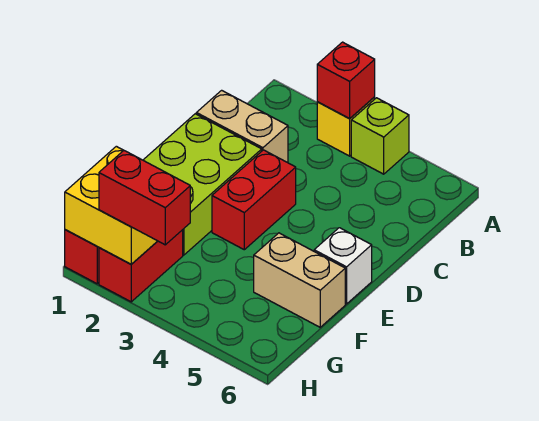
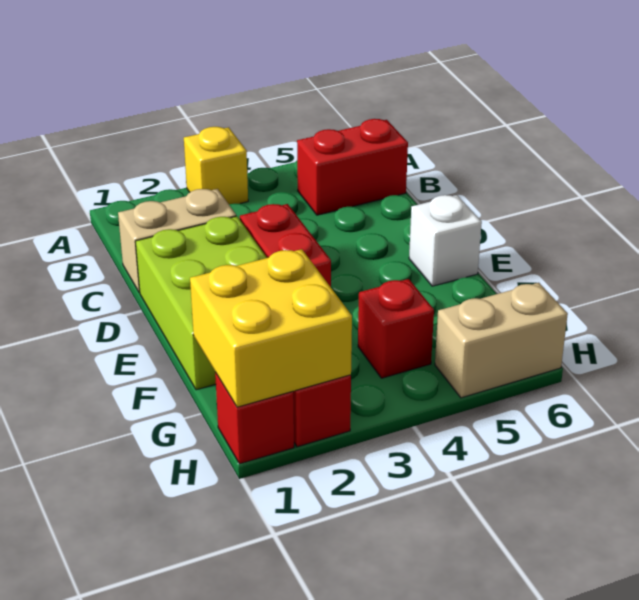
red 1x1 brick [317,42,375,119] -> red 1x1 brick moved to [358,279,434,378]
lime 1x1 brick [351,98,409,174] -> none
tan 1x2 brick [254,233,345,327] -> tan 1x2 brick moved to [435,283,568,398]
red 1x2 brick [99,151,190,245] -> red 1x2 brick moved to [297,119,408,215]

